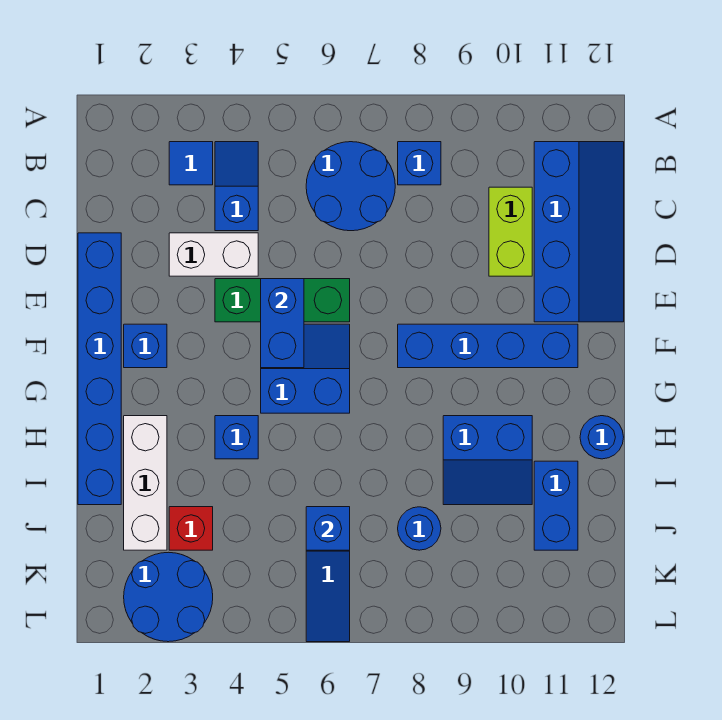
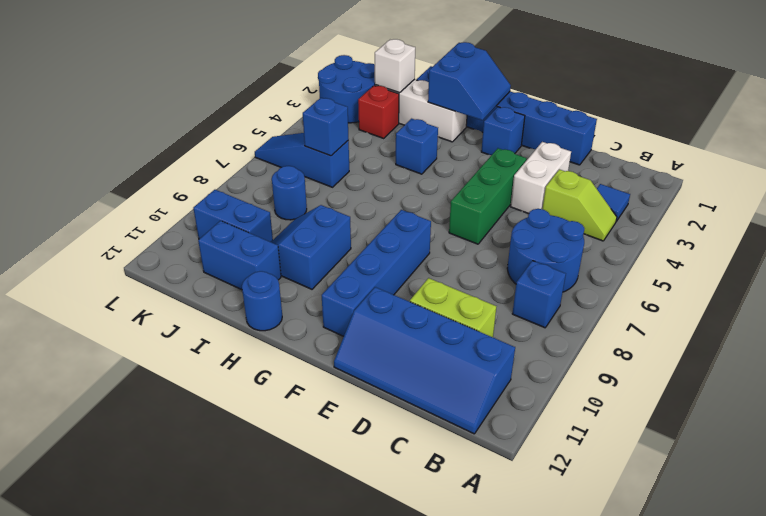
blue 1x2 slope [215,142,258,231] -> lime 1x2 slope [543,169,617,241]
blue 1x2 brick [261,279,304,368] -> blue 1x2 brick moved to [193,190,273,242]
blue 2x2 slope [261,324,350,413] -> blue 2x2 slope moved to [428,42,511,120]
none -> white 1x1 brick [375,39,415,93]

